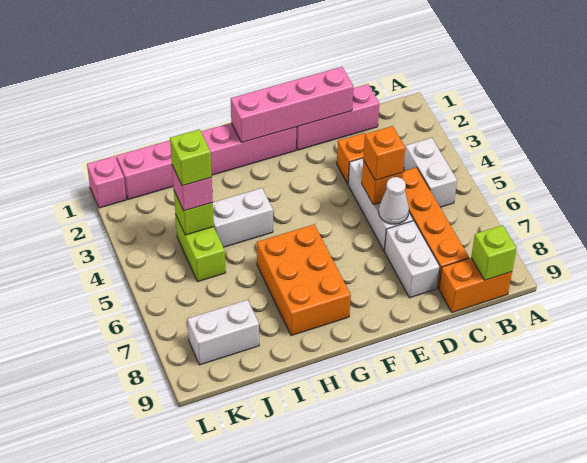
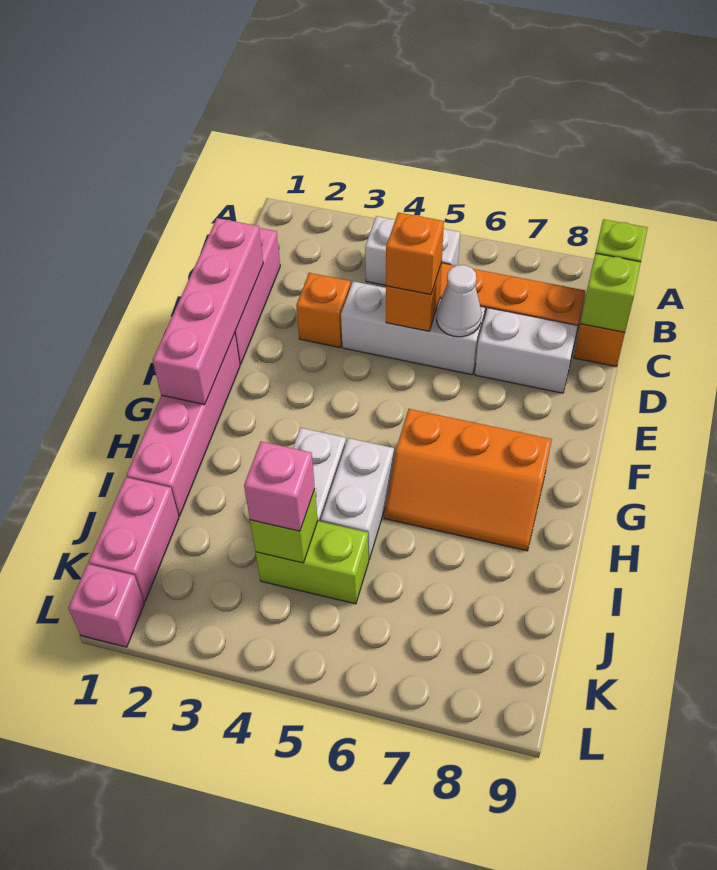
orange 2x3 brick [257,224,351,336] -> orange 2x3 slope [384,409,552,551]
lime 1x1 brick [170,129,212,186] -> lime 1x1 brick moved to [580,253,641,332]
white 1x2 brick [187,300,259,365] -> white 1x2 brick moved to [321,438,394,559]

